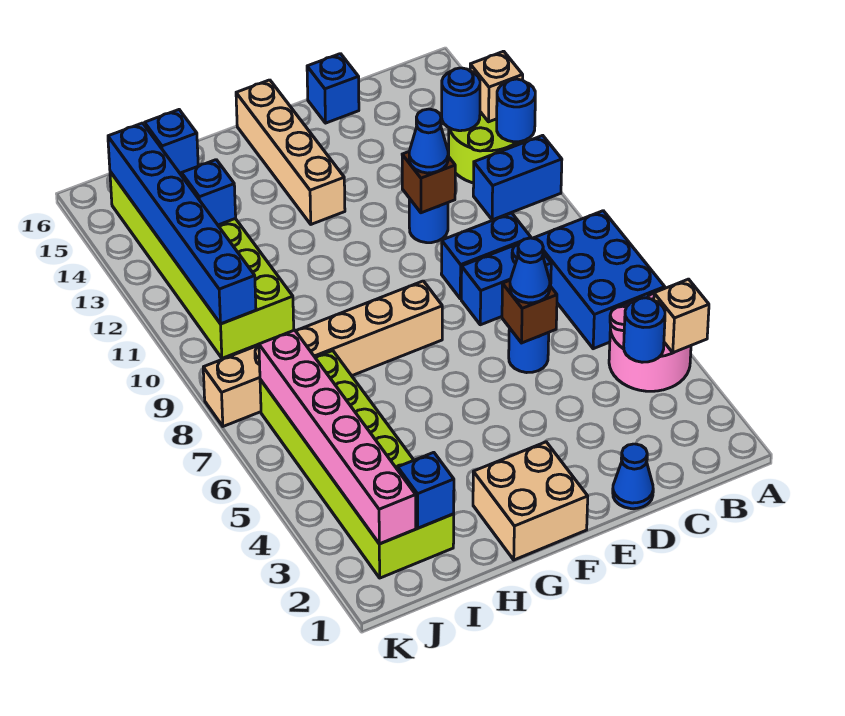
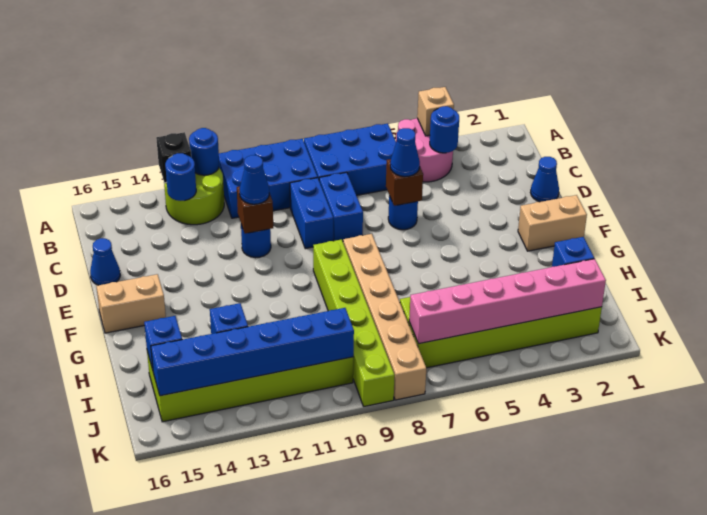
blue 1x2 brick [473,135,562,220] -> blue 2x3 brick [219,139,318,218]
tan 1x1 brick [470,51,523,122] -> black 1x1 brick [156,132,191,183]
blue 1x1 brick [307,54,359,123] -> blue 1x1 cone [90,238,120,285]
tan 2x2 brick [473,442,588,560] -> tan 1x2 brick [518,195,587,251]
none -> lime 1x6 brick [313,239,395,406]
tan 1x4 brick [236,80,345,224] -> tan 1x2 brick [96,274,166,333]

